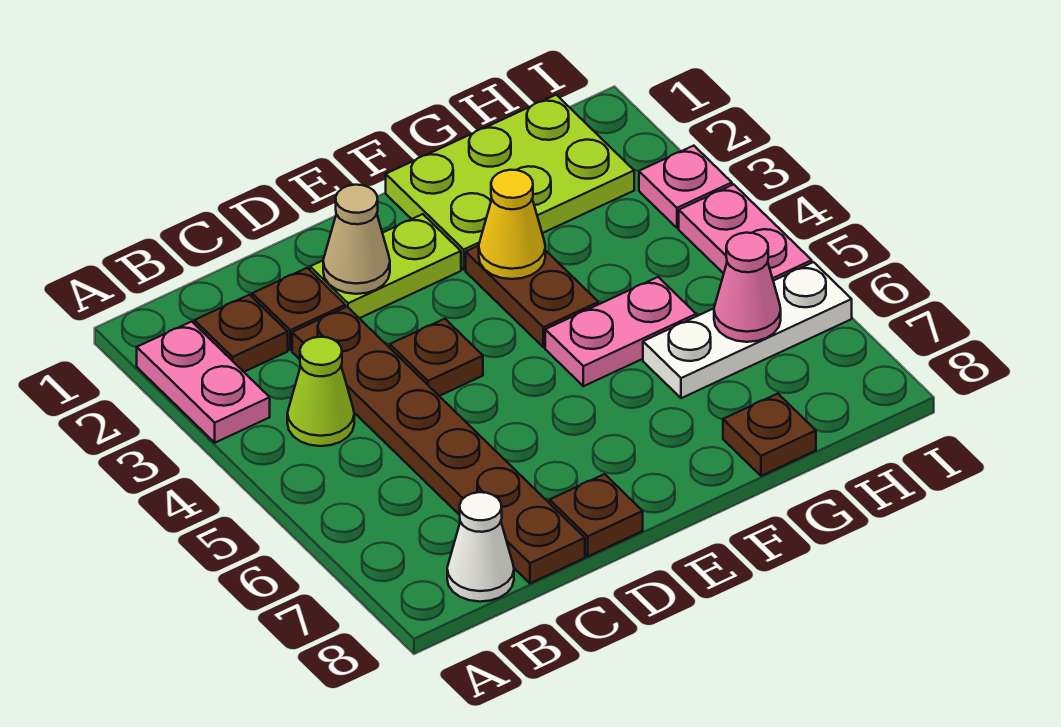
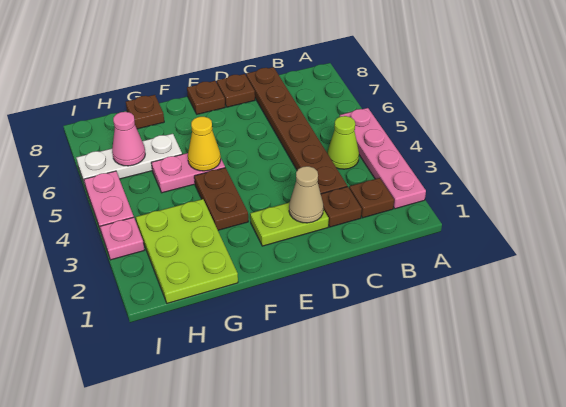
pink 1x2 plate [137,322,270,443] -> pink 1x4 plate [340,108,426,209]
white 1x1 cone [447,492,514,602] -> none
brown 1x1 plate [390,319,483,396] -> brown 1x1 plate moved to [187,81,225,114]
lime 2x3 plate [386,95,634,269] -> lime 2x3 plate turned to [136,199,238,303]
yellow 1x1 cone [479,170,545,279] -> yellow 1x1 cone moved to [188,117,221,171]

